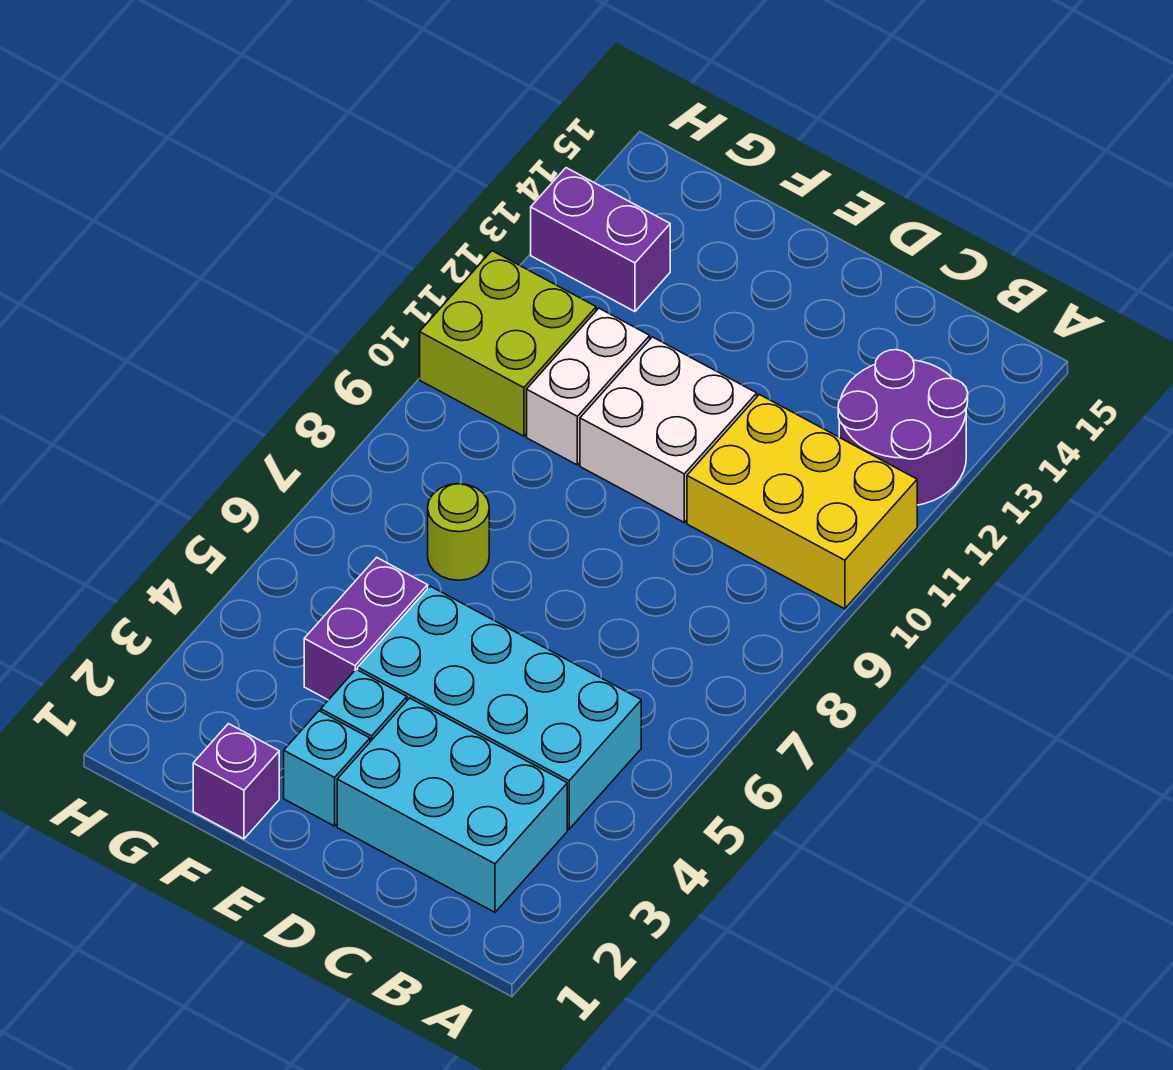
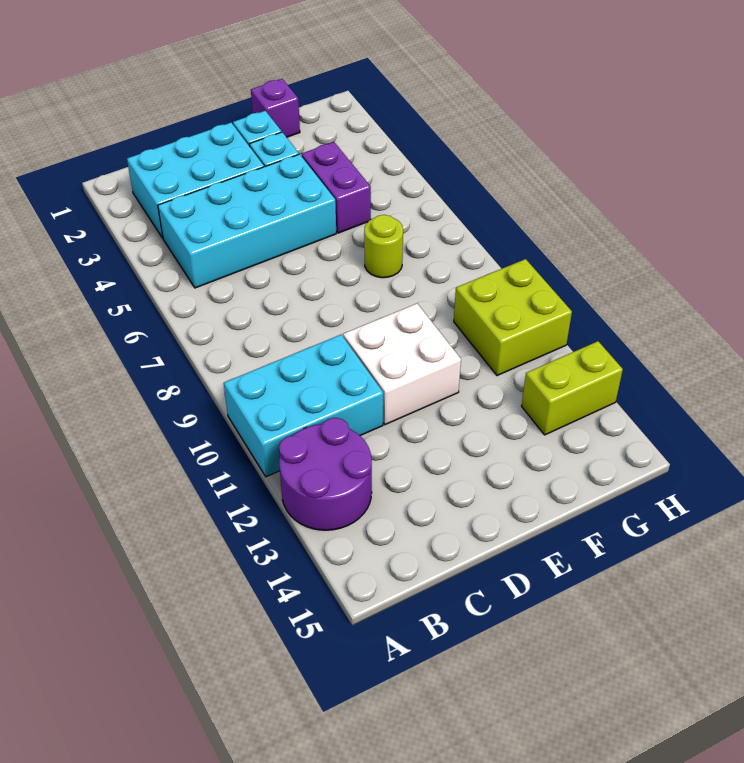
yellow 2x3 brick [687,394,917,609] -> cyan 2x3 brick [224,335,383,477]
white 1x2 brick [527,308,650,465] -> none
purple 1x2 brick [531,168,670,312] -> lime 1x2 brick [522,341,623,435]

